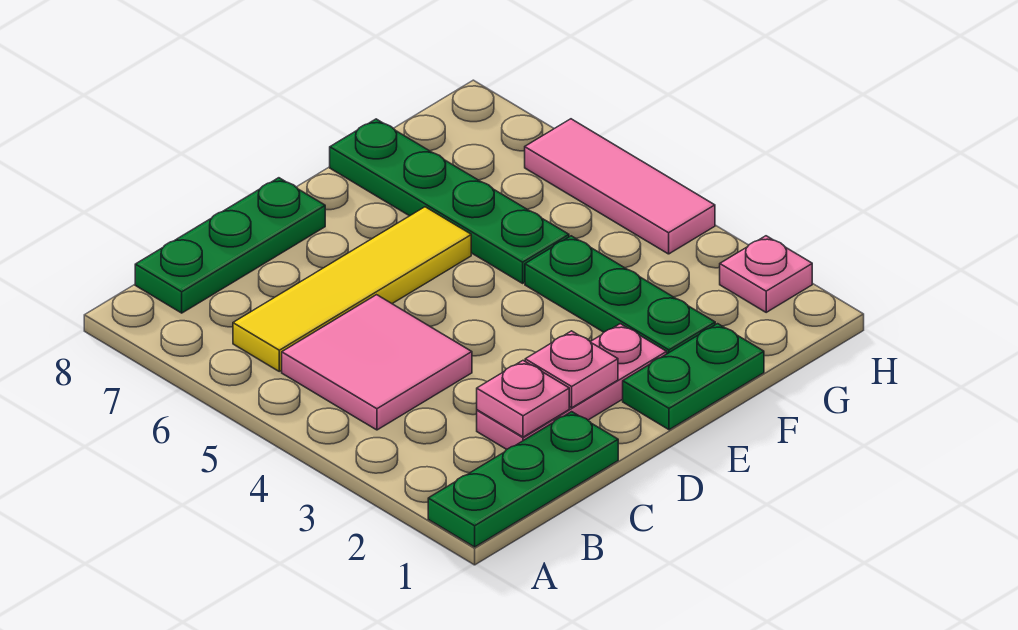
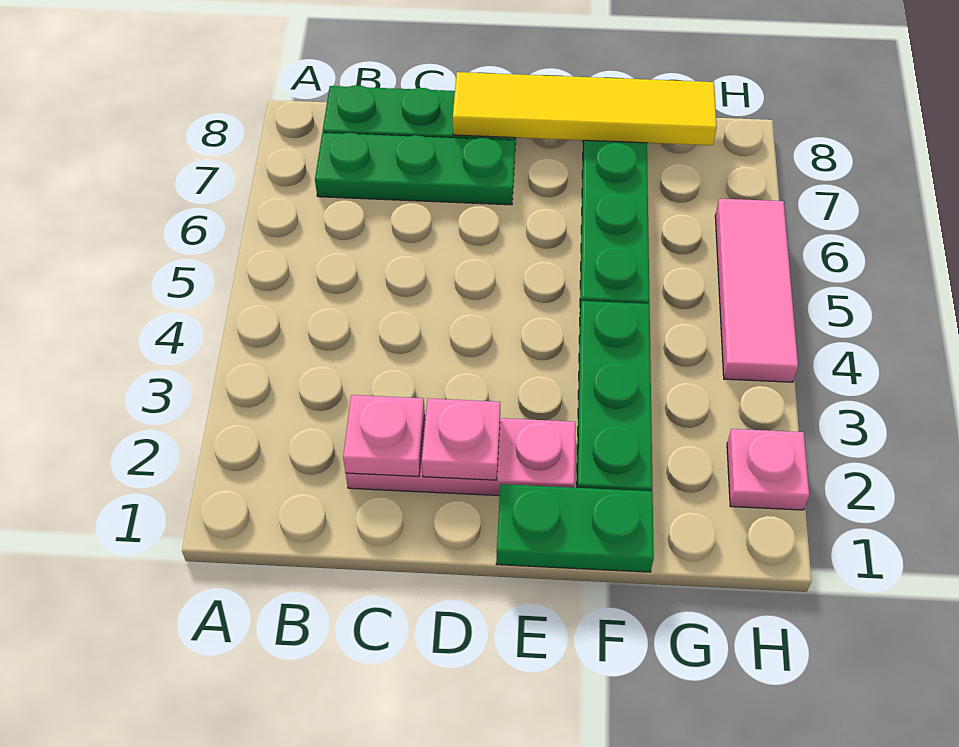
green 1x3 plate [428,412,618,547] -> green 1x3 plate moved to [315,133,515,205]
pink 2x2 tile [282,295,472,430] -> none
yellow 1x4 tile [233,207,471,371] -> yellow 1x4 tile moved to [453,72,717,145]

